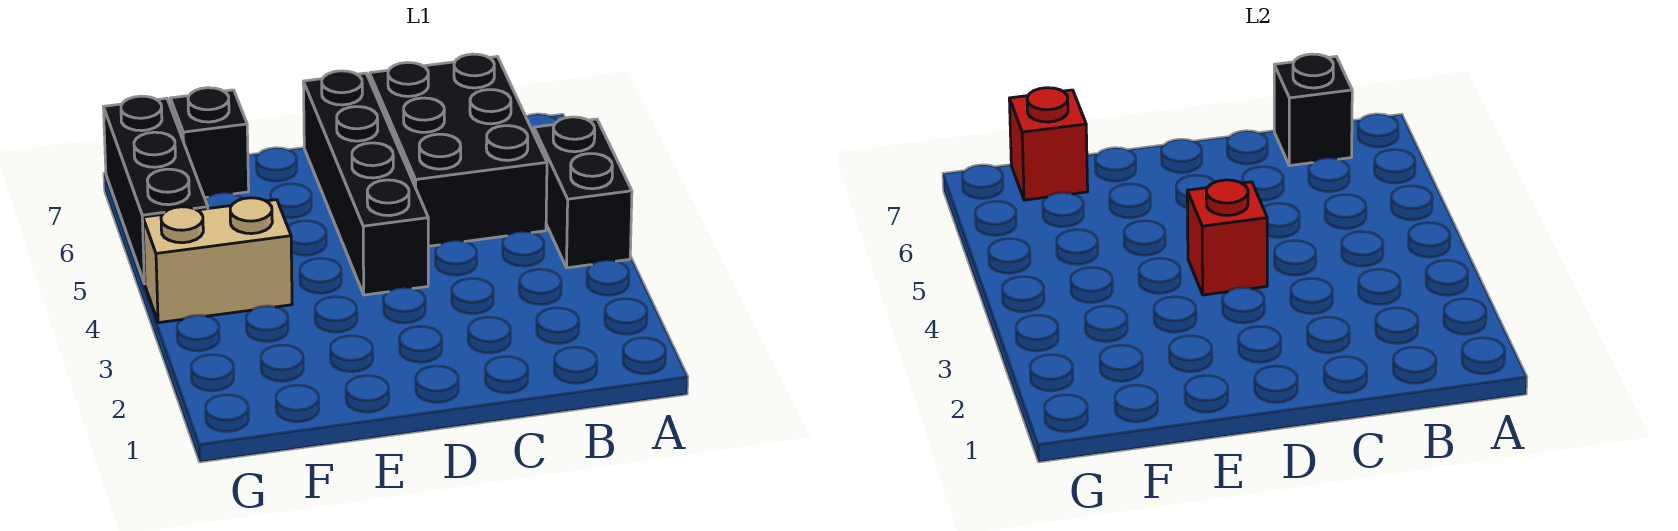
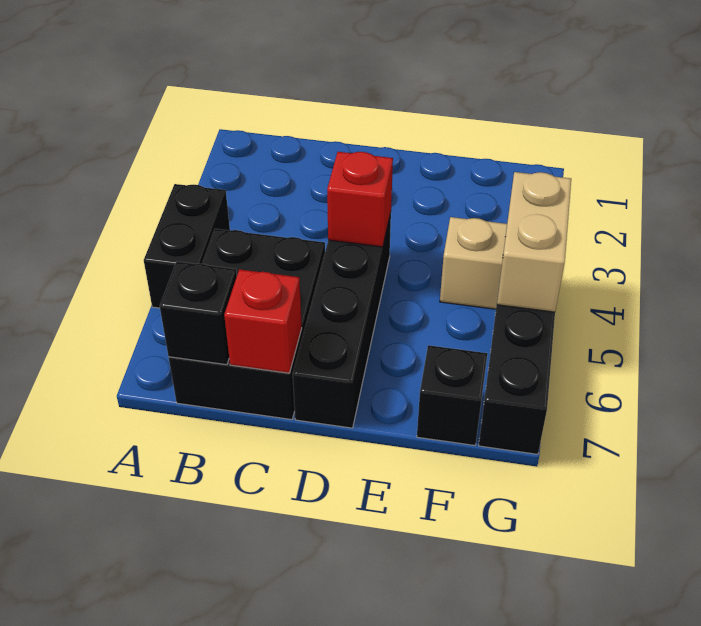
red 1x1 brick [1009,88,1088,200] -> red 1x1 brick moved to [224,269,302,373]
none -> tan 1x2 brick [497,172,571,312]

